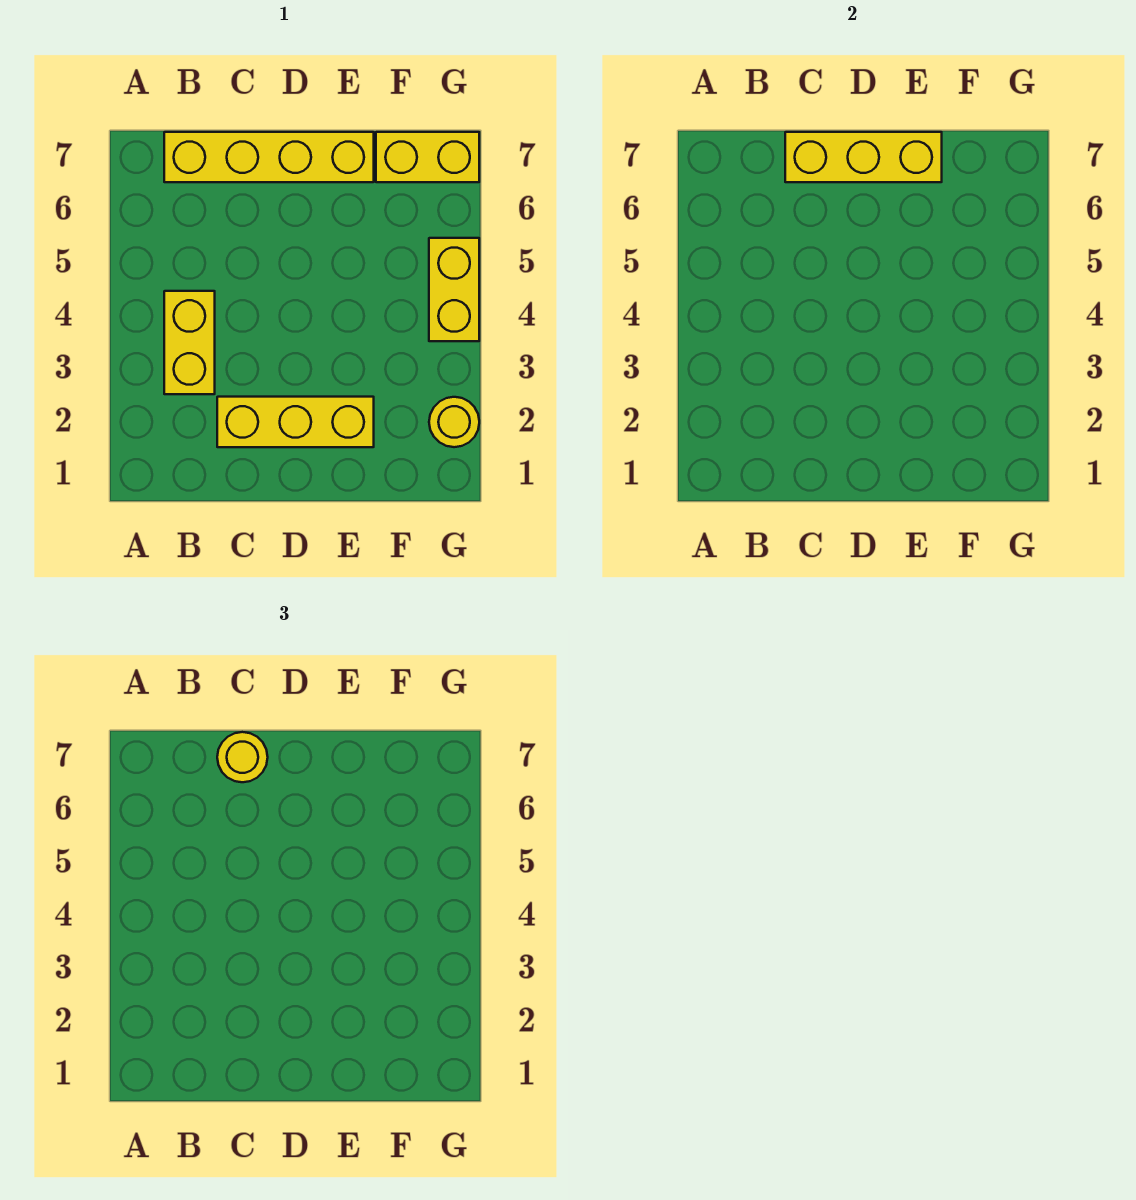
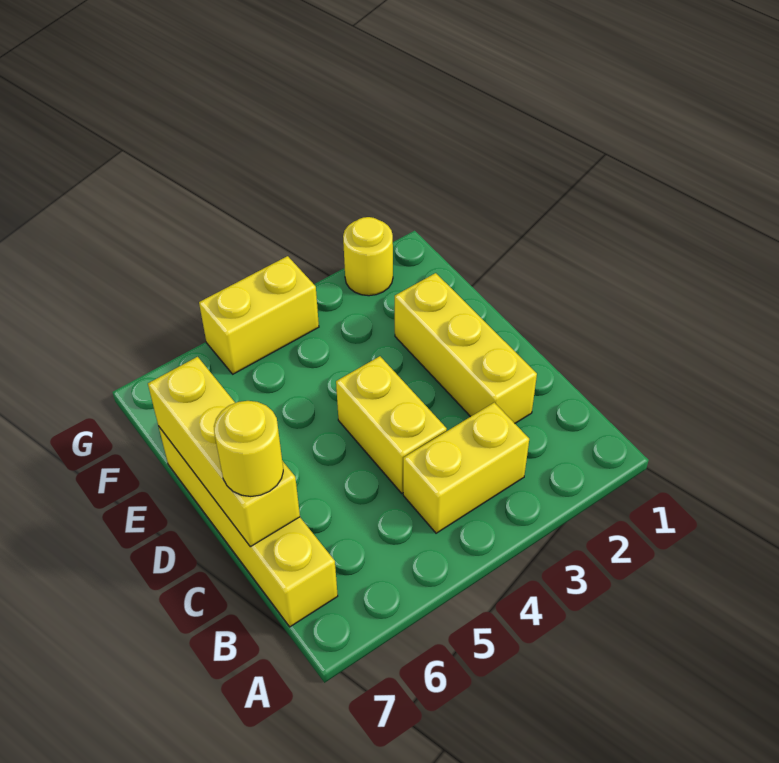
yellow 1x2 brick [376,132,479,182] -> yellow 1x2 brick moved to [336,356,447,493]

